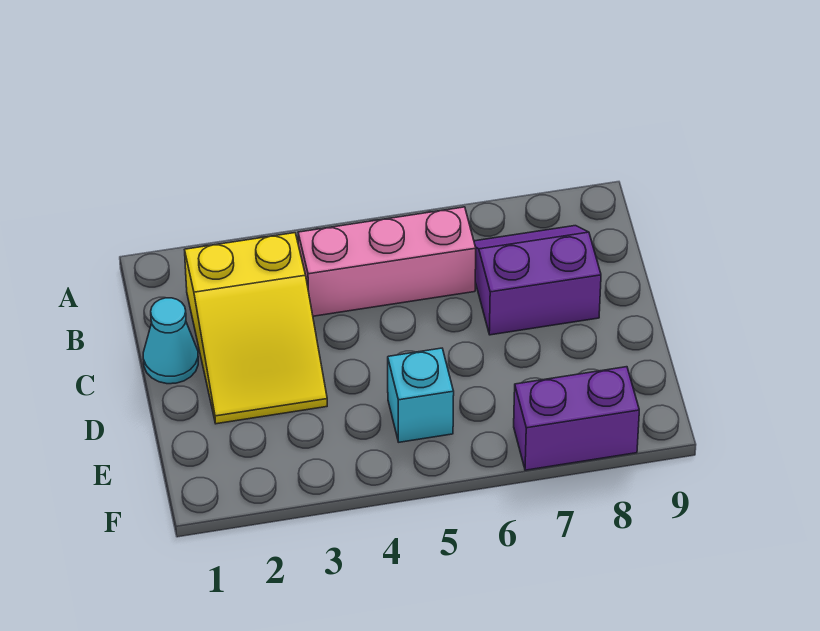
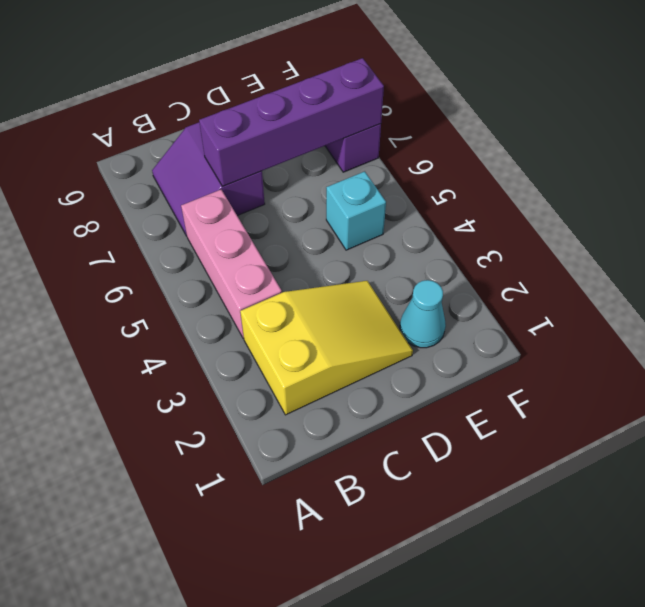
cyan 1x1 cone [143,298,198,384] -> cyan 1x1 cone moved to [400,280,446,348]
none -> purple 1x4 brick [199,58,384,186]

